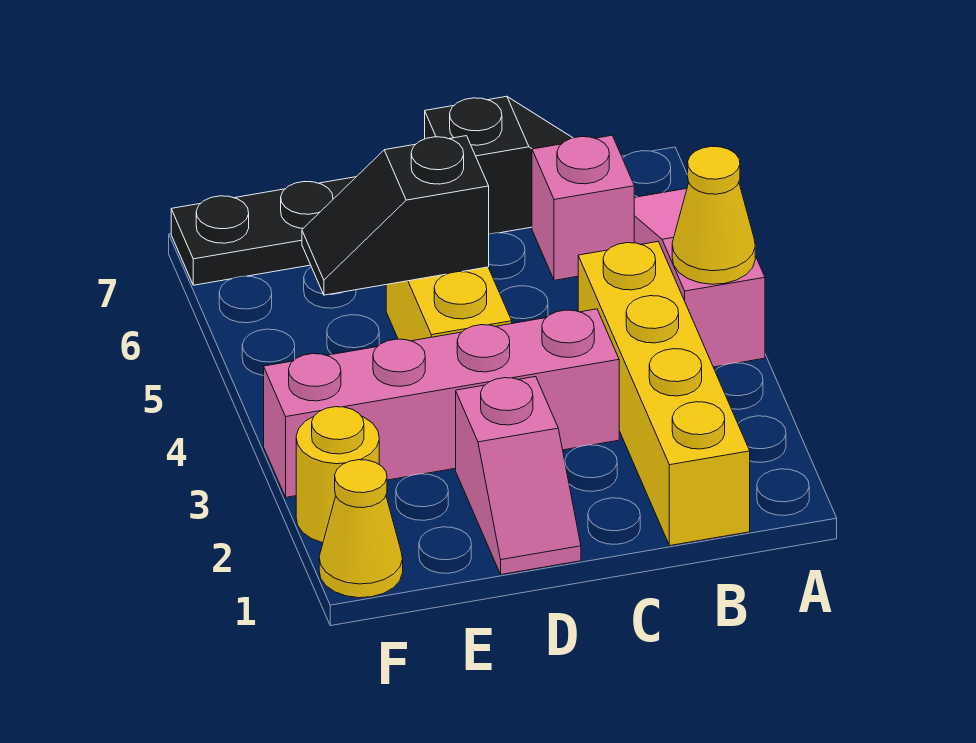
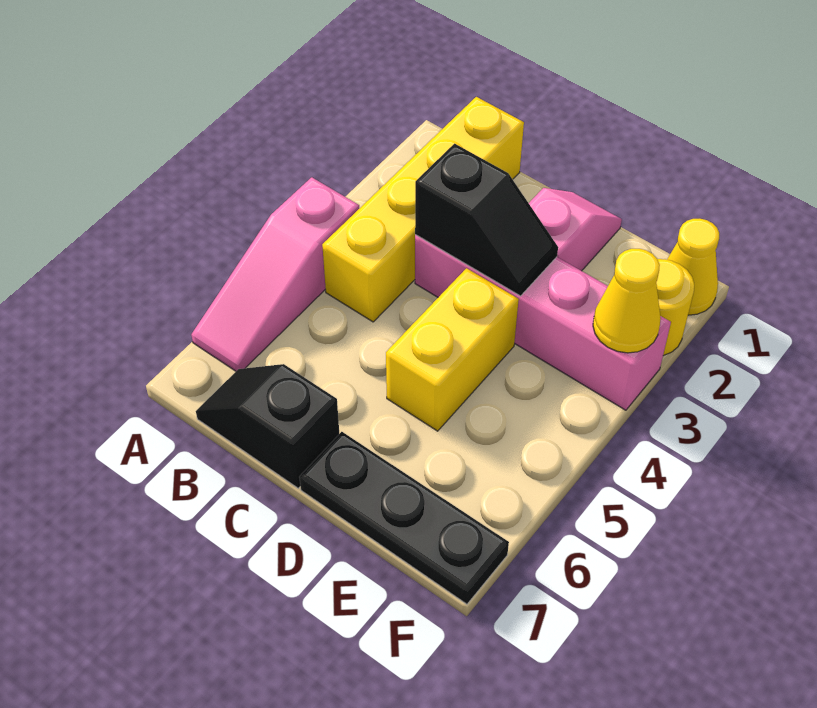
yellow 1x1 cone [672,146,755,284] -> yellow 1x1 cone moved to [593,249,661,353]
pink 1x1 brick [532,135,634,280] -> none
black 1x2 slope [302,136,489,295] -> black 1x2 slope moved to [415,144,558,296]

